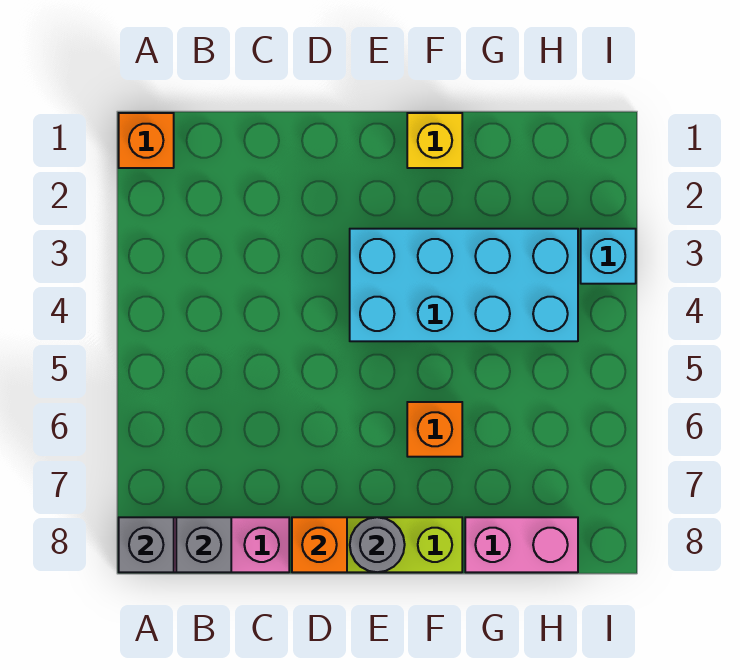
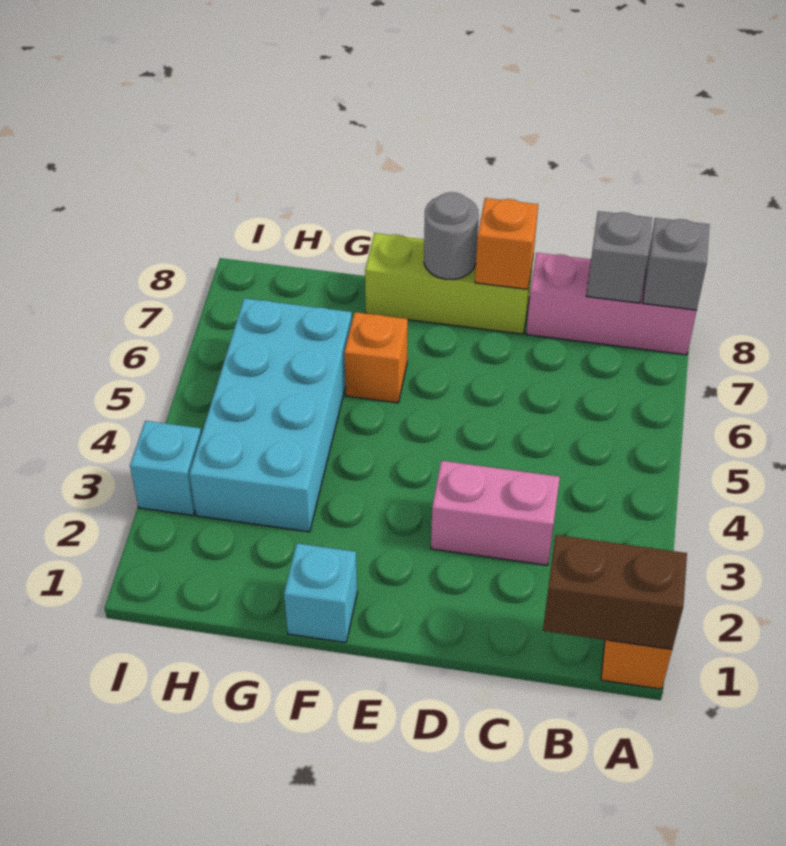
none -> brown 1x2 brick [543,535,687,649]
cyan 2x4 brick [350,229,578,341] -> cyan 2x4 brick turned to [189,298,352,532]
yellow 1x1 brick [407,113,462,168] -> cyan 1x1 brick [284,543,357,643]
pink 1x2 brick [465,517,578,572] -> pink 1x2 brick moved to [431,461,560,565]

